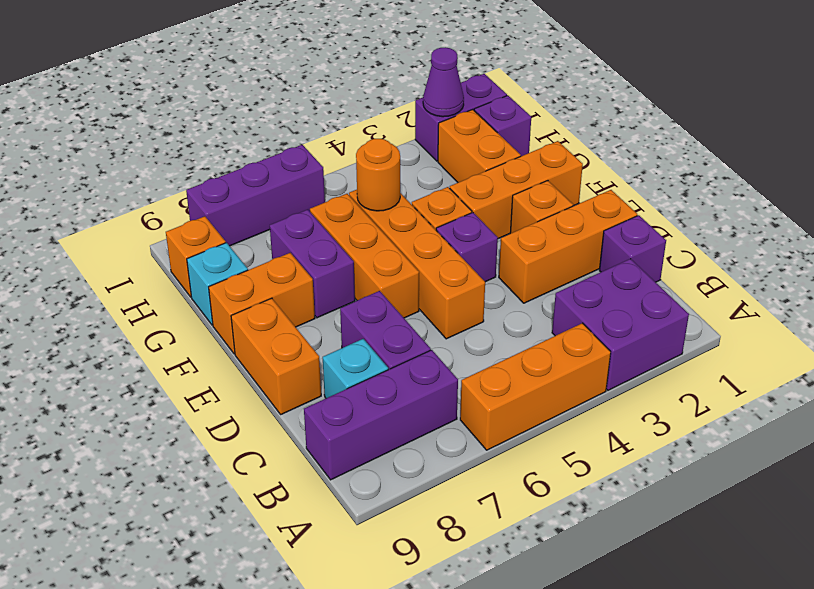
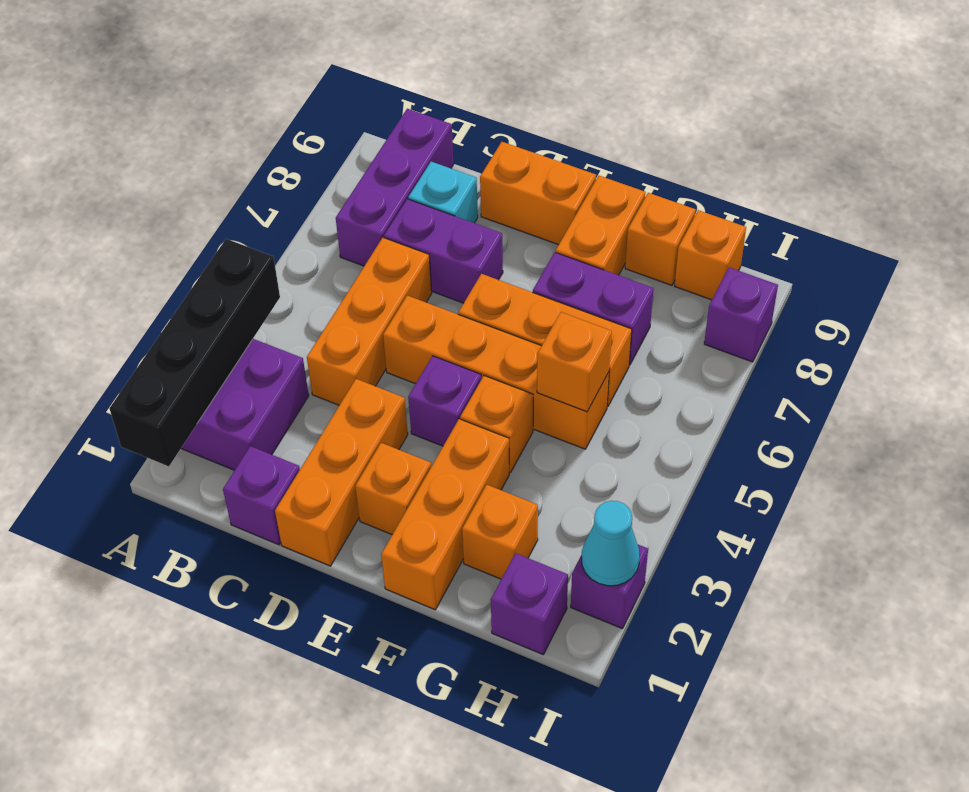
none -> black 1x4 brick [109,239,280,466]
orange 1x3 brick [460,323,611,450] -> orange 1x3 brick moved to [307,238,432,405]
orange 1x2 brick [438,109,521,182] -> orange 1x1 brick [462,485,538,579]
orange 1x1 round brick [356,139,400,211] -> orange 1x1 brick [537,312,612,412]
cyan 1x1 brick [187,243,248,325] -> orange 1x1 brick [625,193,696,285]
purple 1x2 brick [415,74,507,161] -> purple 1x1 brick [571,545,648,629]
purple 1x1 cone [423,47,464,117] -> cyan 1x1 cone [582,501,640,586]
purple 1x3 brick [186,145,325,246] -> purple 1x1 brick [704,267,778,362]

